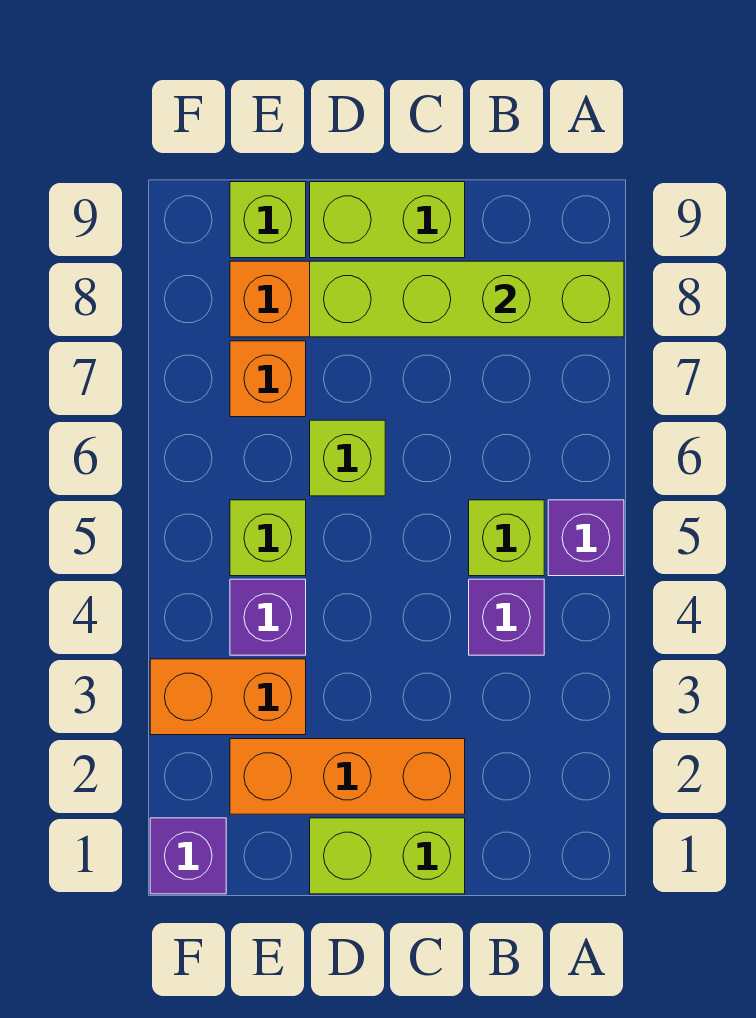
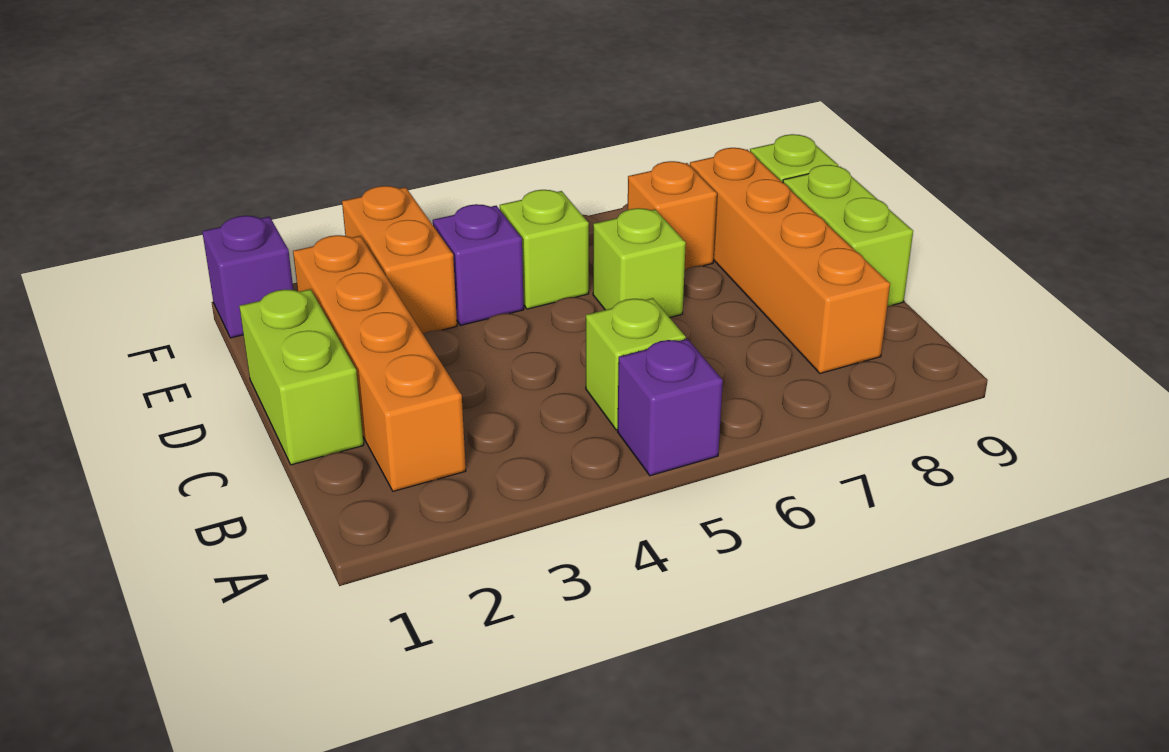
lime 1x4 brick [310,261,624,337] -> none
purple 1x1 brick [469,579,544,655] -> none
orange 1x3 brick [230,739,465,814] -> orange 1x4 brick [293,235,466,491]

